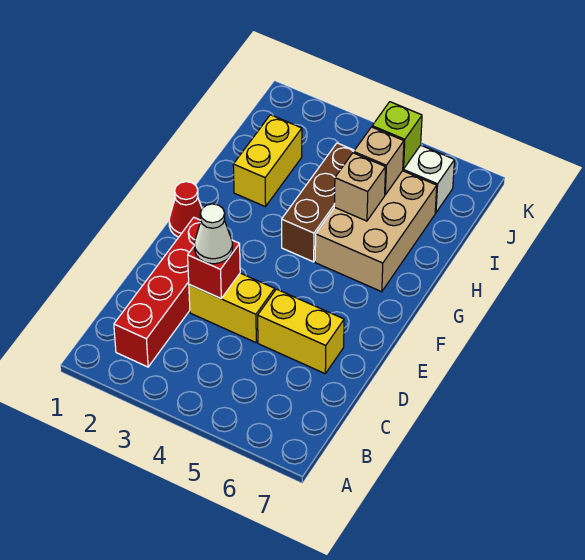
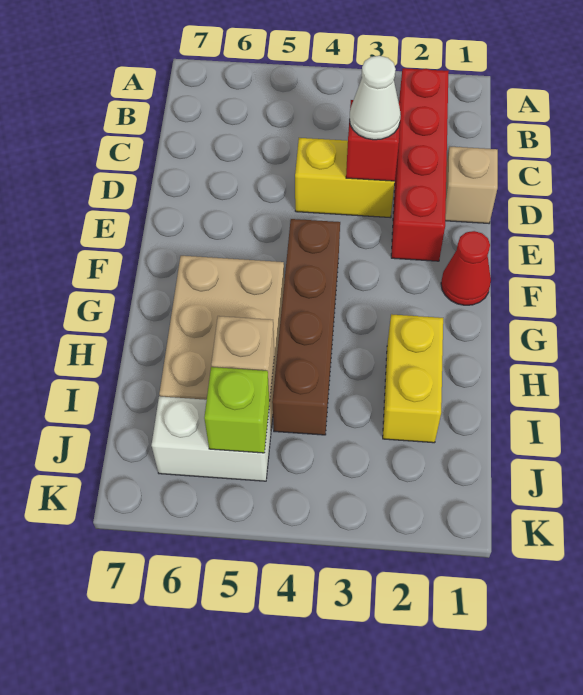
yellow 1x2 brick [258,289,344,374] -> none
brown 1x3 brick [282,143,354,262] -> brown 1x4 brick [272,219,340,435]
tan 1x1 brick [334,153,386,221] -> tan 1x1 brick moved to [445,147,498,223]

